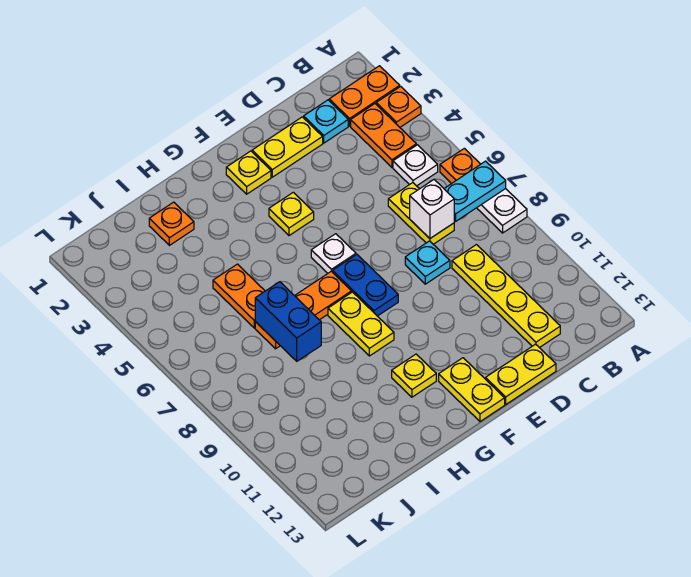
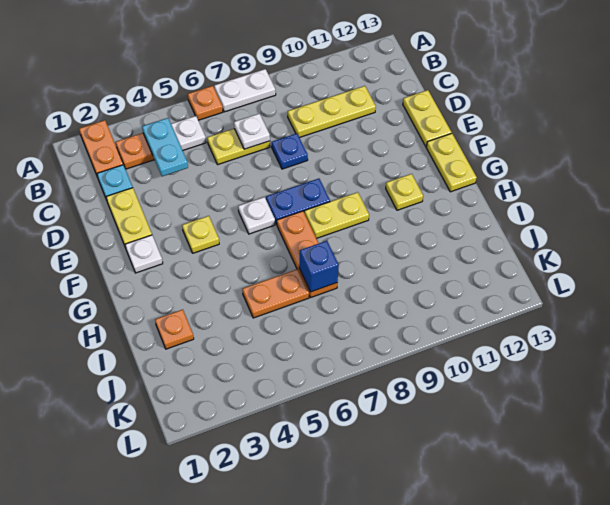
orange 1x1 plate [376,86,421,127] -> none
cyan 1x2 plate [444,161,506,221] -> cyan 1x2 plate moved to [142,118,188,176]
white 1x1 brick [410,180,454,238] -> white 1x1 plate [234,114,270,149]
yellow 1x4 plate [452,245,560,348] -> yellow 1x3 plate [288,86,376,138]
cyan 1x1 plate [405,241,450,284] -> blue 1x1 plate [272,133,308,169]
yellow 1x1 plate [226,151,271,194] -> white 1x1 plate [125,235,163,273]
yellow 1x2 plate [439,358,505,421] -> yellow 1x2 plate turned to [426,133,477,192]
blue 1x2 brick [255,282,321,361] -> blue 1x1 brick [299,241,339,292]

